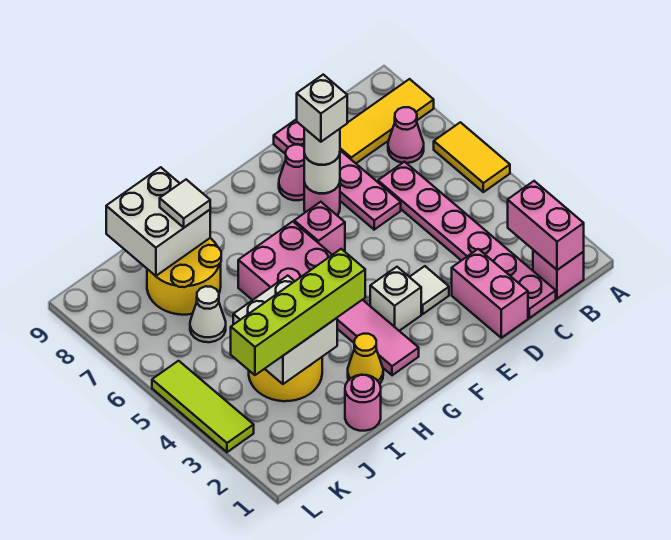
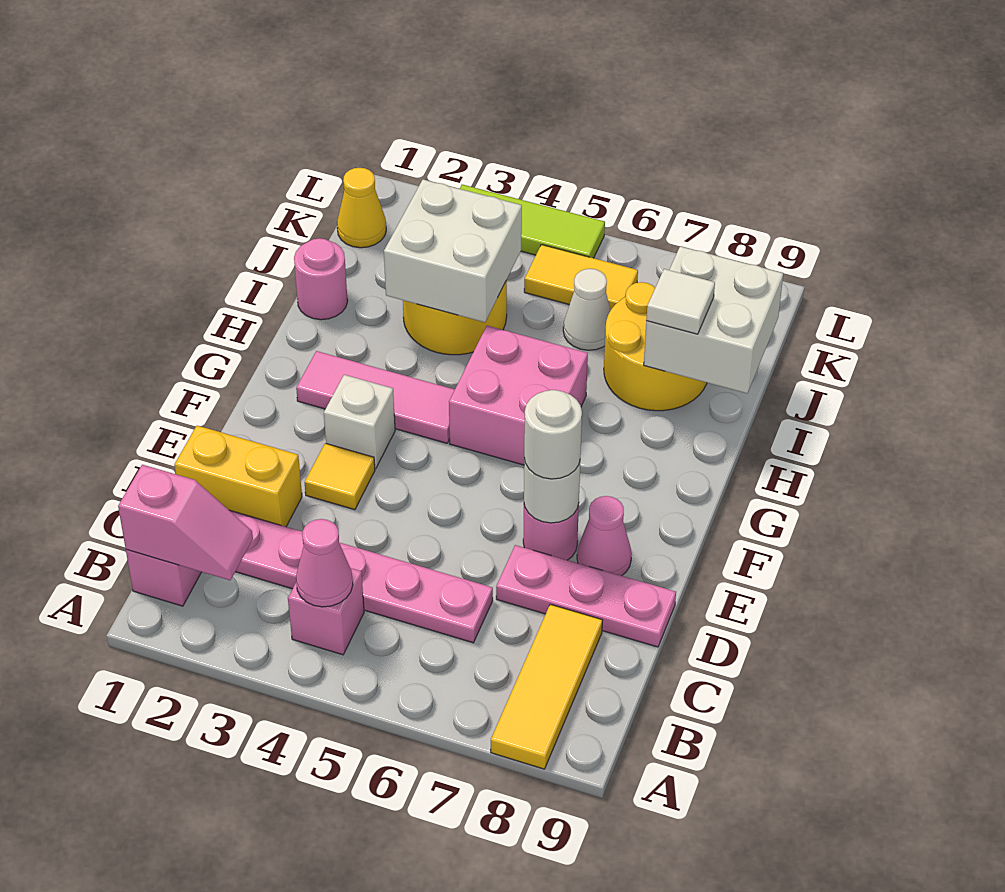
yellow 1x2 tile [434,122,510,192] -> yellow 1x2 tile moved to [524,245,638,309]
pink 1x2 brick [508,181,584,270] -> pink 1x2 slope [118,465,253,580]
pink 1x1 cone [388,107,424,163] -> pink 1x1 cone moved to [296,519,353,607]
pink 1x2 brick [452,249,528,338] -> yellow 1x2 brick [174,426,302,527]
pink 1x4 plate [274,119,401,230] -> pink 1x3 plate [496,545,676,647]
white 1x1 tile [410,266,449,314] -> yellow 1x1 tile [305,443,375,510]
white 1x1 brick [297,75,347,142] -> none
pink 1x1 brick [294,202,345,255] -> pink 1x1 brick moved to [288,568,364,655]
yellow 1x1 cone [348,334,383,384] -> yellow 1x1 cone moved to [337,168,386,248]
lime 1x4 brick [231,249,365,375] -> none

